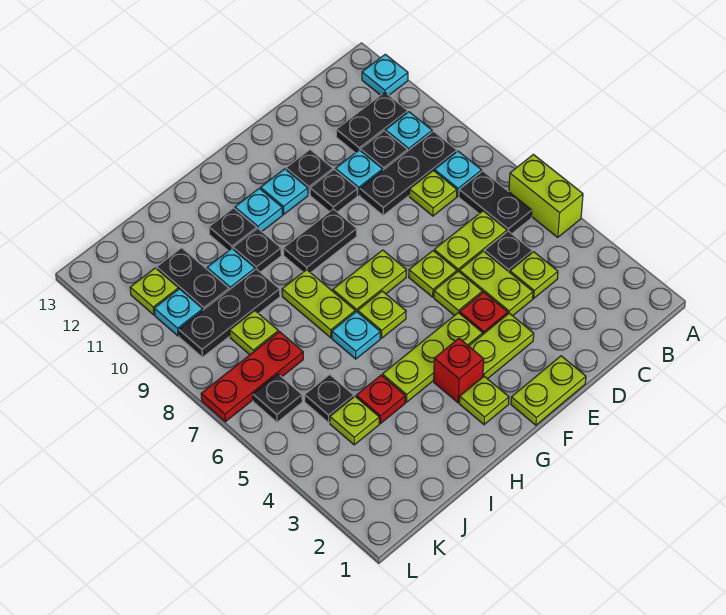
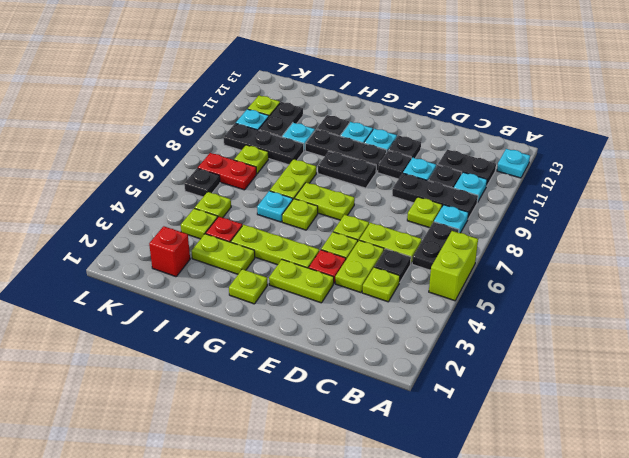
lime 1x2 plate [511,356,586,425] -> lime 1x2 plate moved to [191,234,255,274]
red 1x1 brick [434,338,484,403] -> red 1x1 brick moved to [149,226,190,277]
black 1x1 plate [233,228,281,272] -> black 1x3 plate [305,129,387,172]
black 1x1 plate [305,375,354,423] -> lime 1x1 plate [195,192,231,218]
red 1x3 plate [201,332,303,422] -> red 1x2 plate [198,153,257,190]

